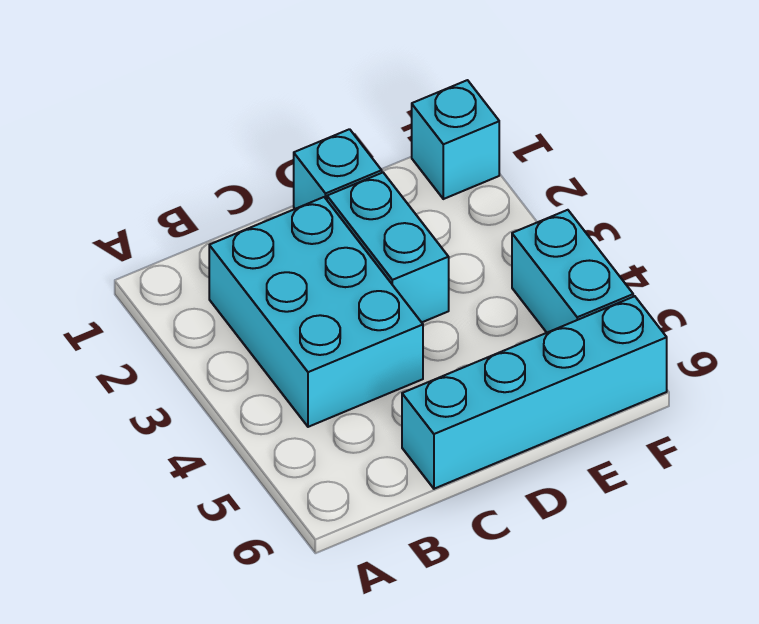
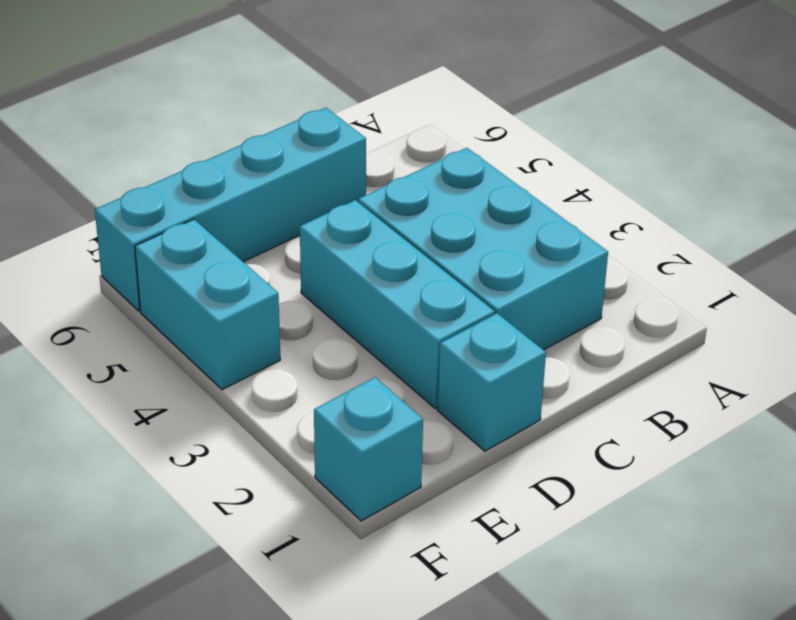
cyan 1x2 brick [327,173,449,322] -> cyan 1x3 brick [300,200,495,409]

